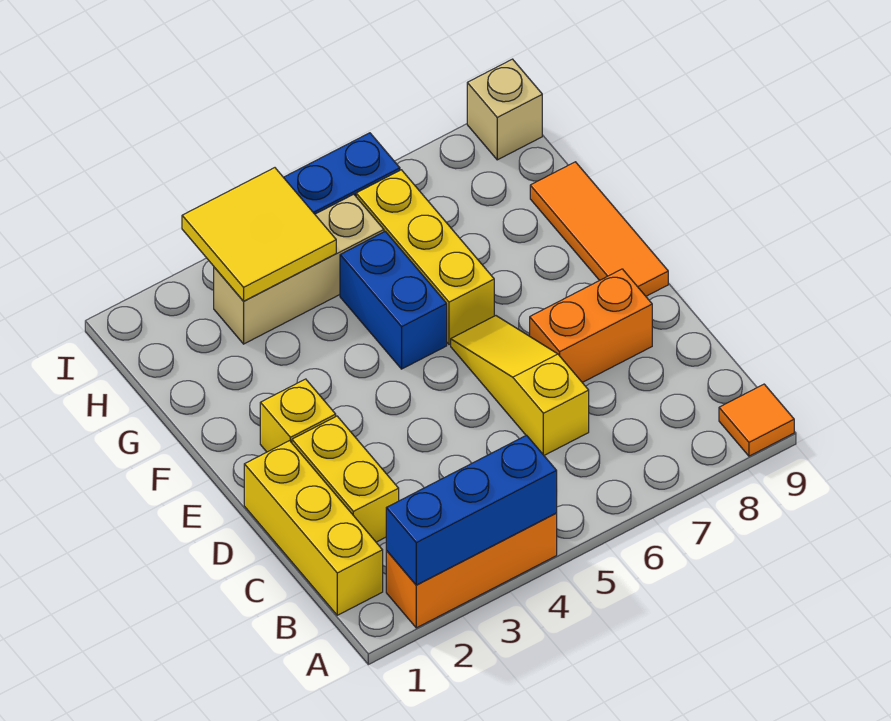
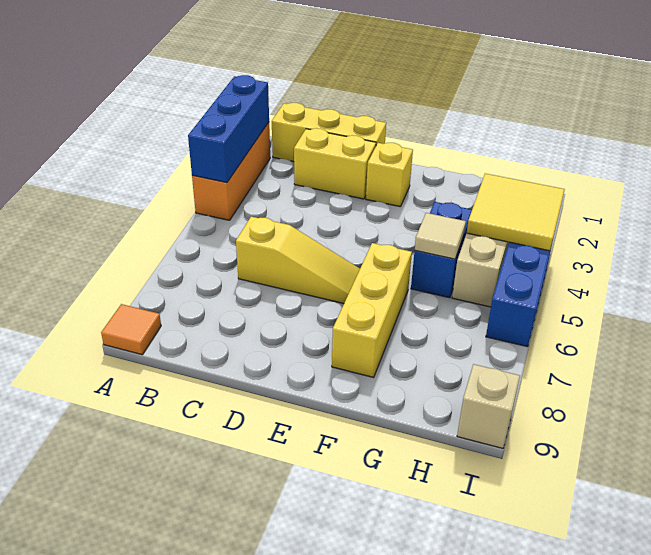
orange 1x2 brick [530,269,652,382] -> none
orange 1x3 tile [530,162,668,296] -> none
blue 1x2 brick [340,231,447,369] -> blue 1x2 brick turned to [411,202,472,298]
yellow 1x3 brick [356,170,494,345] -> yellow 1x3 brick turned to [332,243,412,378]
none -> tan 1x1 tile [415,213,466,259]

